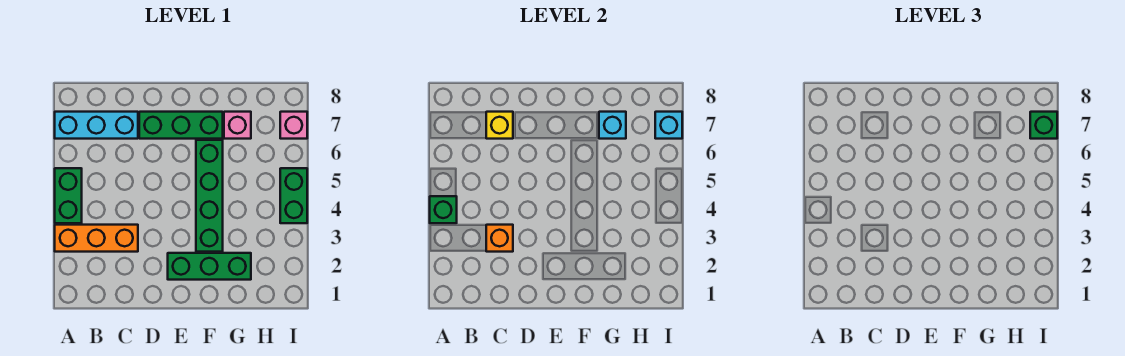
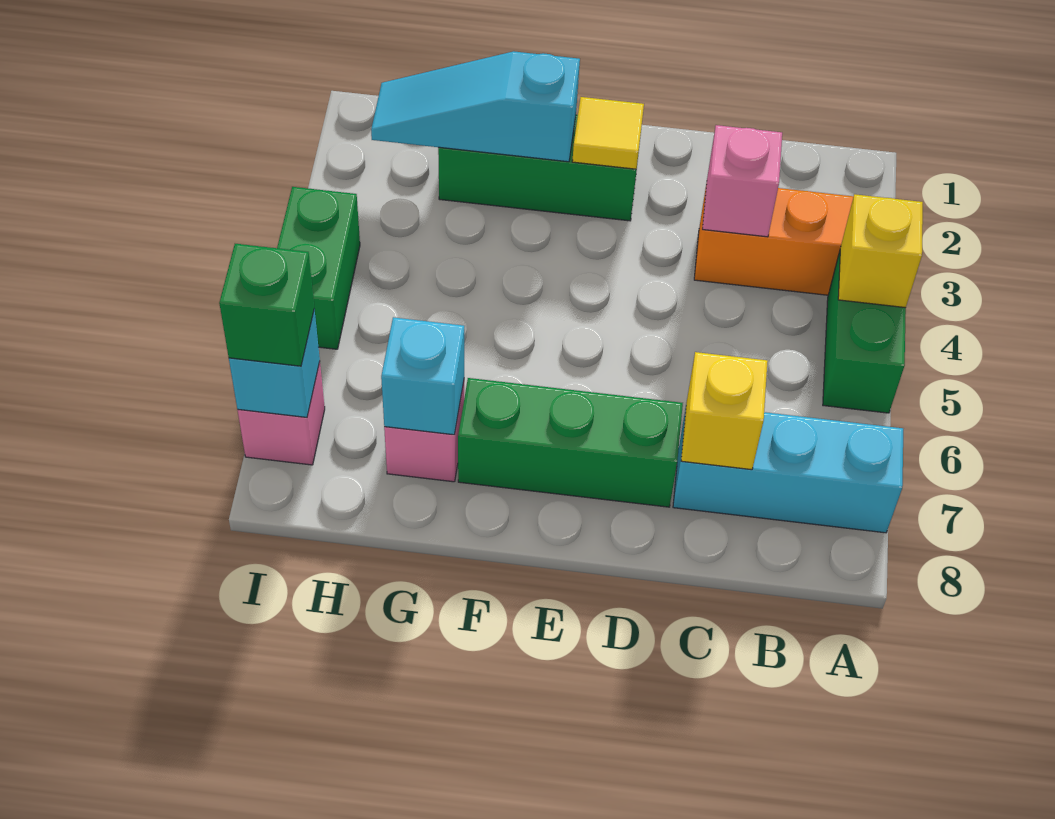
green 1x1 brick [430,196,457,223] -> yellow 1x1 brick [838,194,923,308]
orange 1x1 brick [486,225,513,252] -> pink 1x1 brick [702,125,782,237]
none -> yellow 1x1 tile [572,97,644,169]
none -> cyan 1x3 slope [371,51,580,162]
green 1x4 brick [196,140,223,252] -> none

